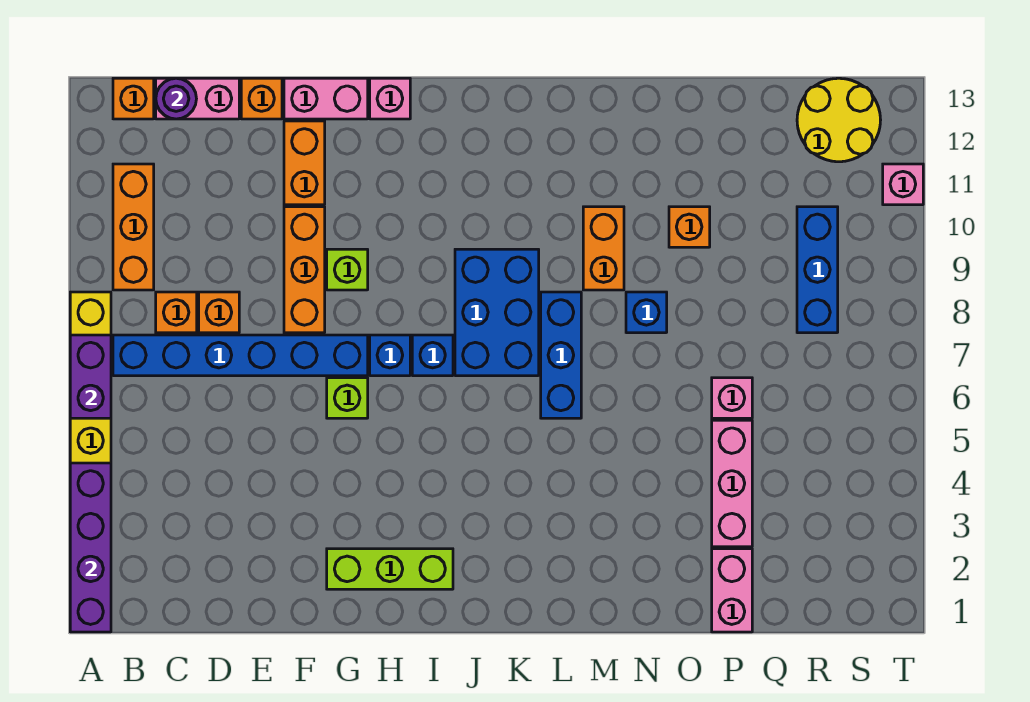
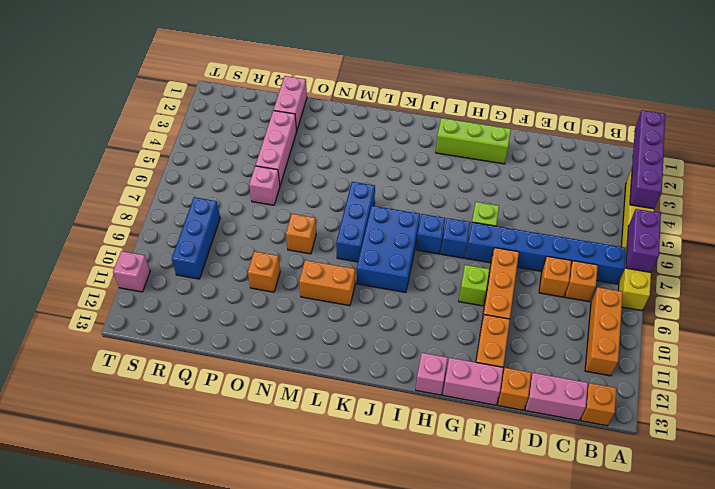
purple 1x1 round brick [156,78,196,119] -> none
orange 1x2 brick [583,207,624,290] -> orange 1x2 brick turned to [299,260,355,306]
blue 1x1 brick [626,292,667,333] -> orange 1x1 brick [286,214,316,254]
yellow 2x2 round brick [797,78,881,162] -> none

